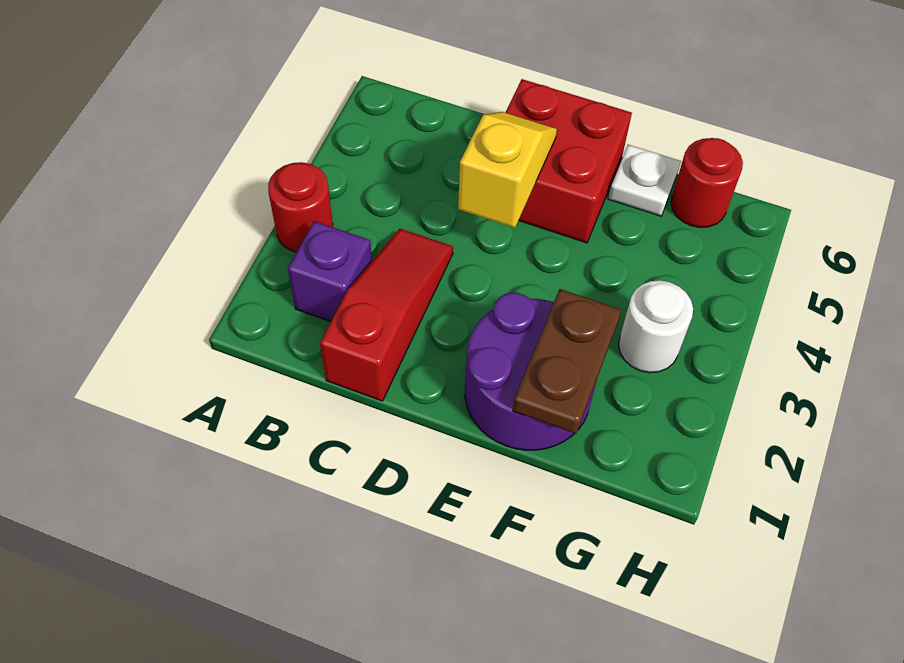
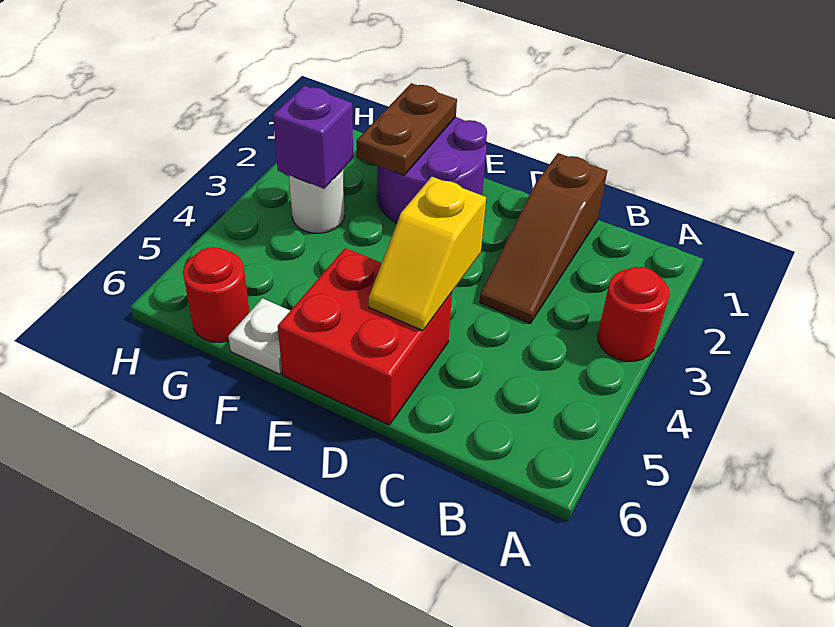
purple 1x1 brick [288,221,372,322] -> purple 1x1 brick moved to [273,86,353,189]
red 1x3 slope [320,229,453,401] -> brown 1x3 slope [480,153,607,324]

